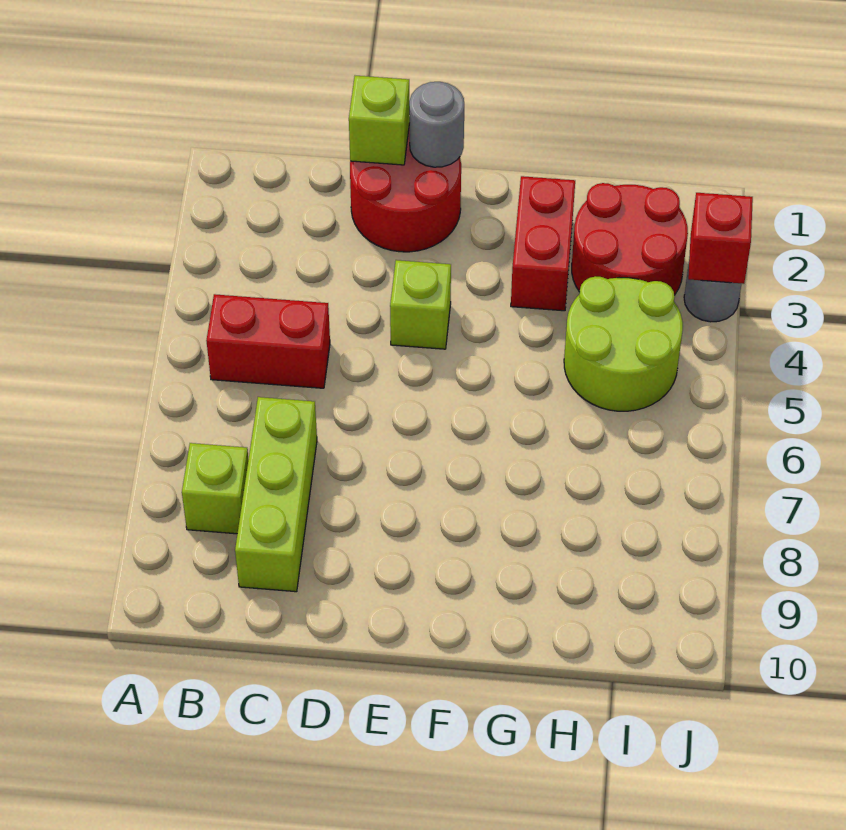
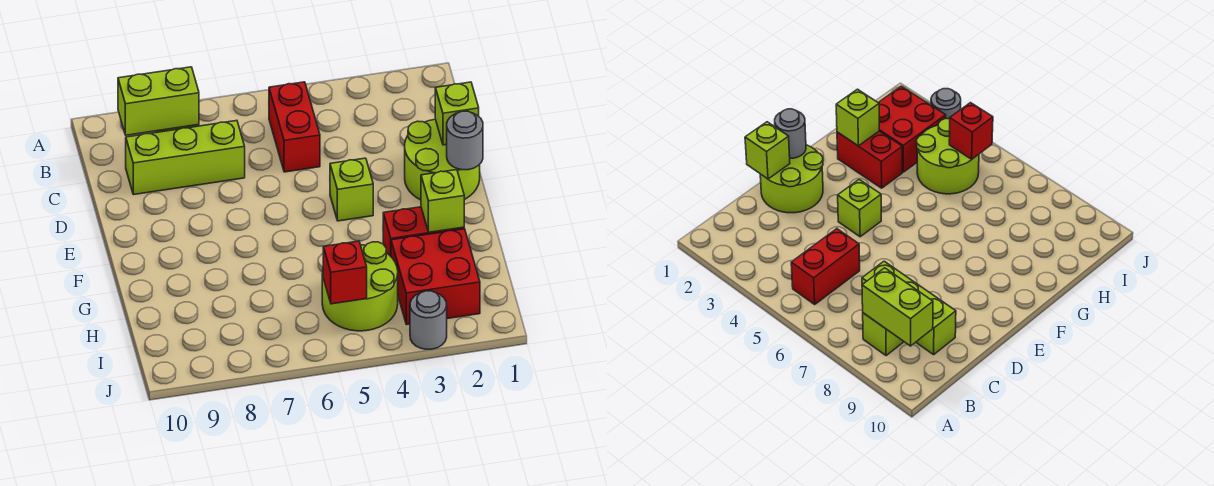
none -> lime 1x2 brick [118,67,199,135]
red 2x2 round brick [350,123,461,252] -> lime 2x2 round brick [405,119,480,200]
none -> lime 1x1 brick [421,170,464,232]
red 2x2 round brick [572,183,688,295] -> red 2x2 brick [391,229,480,325]
red 1x1 brick [688,193,753,284] -> red 1x1 brick moved to [323,241,367,304]

